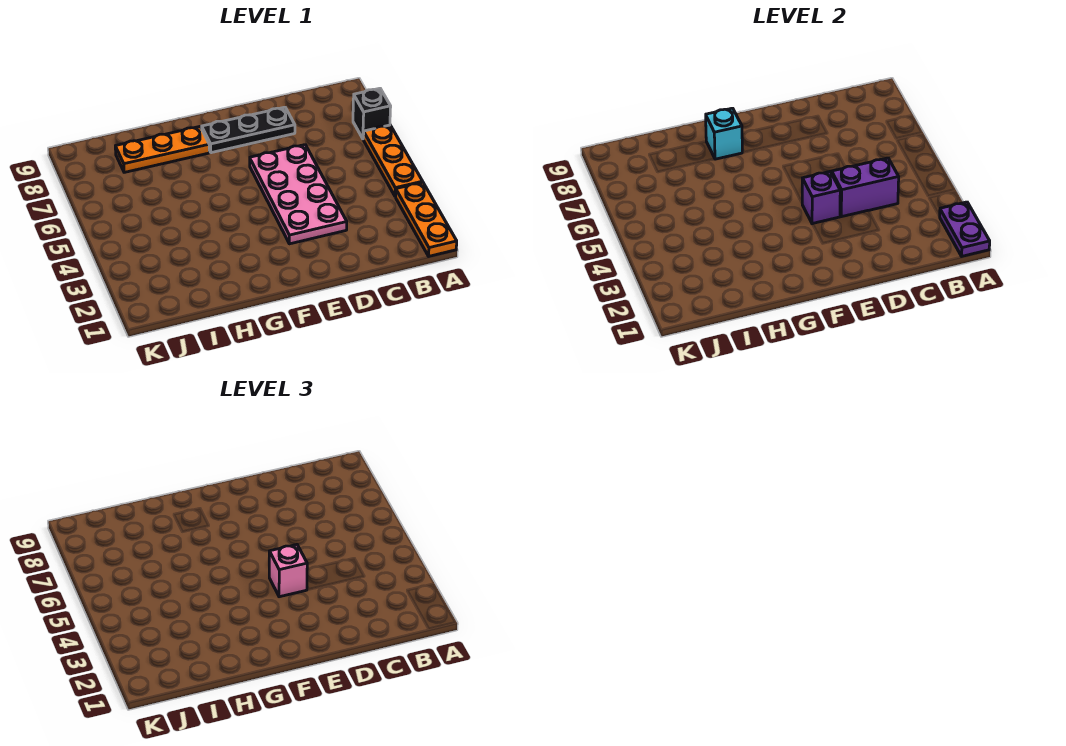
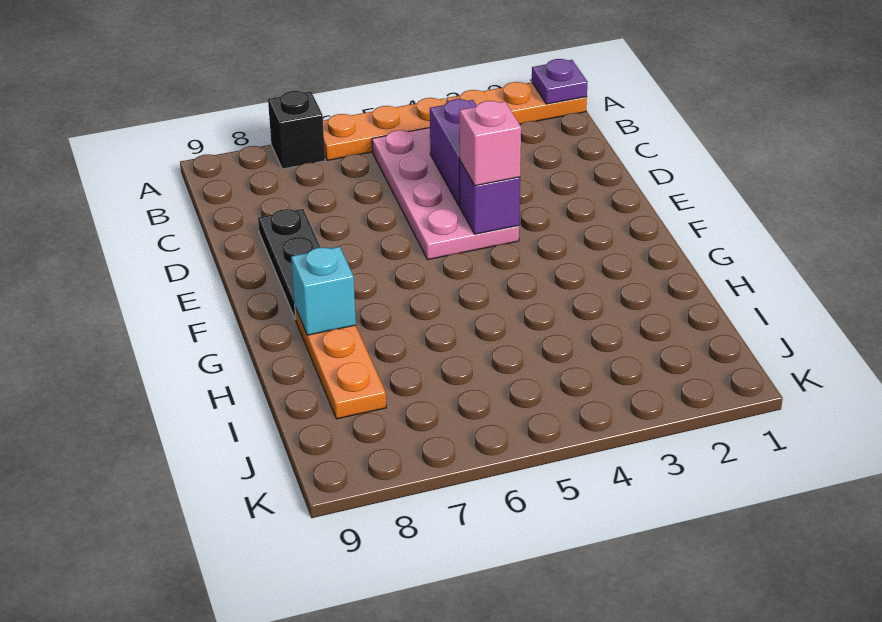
purple 1x2 plate [940,202,990,256] -> purple 1x1 plate [532,59,588,104]
pink 2x4 plate [250,145,347,244] -> pink 2x4 plate turned to [372,128,519,260]

